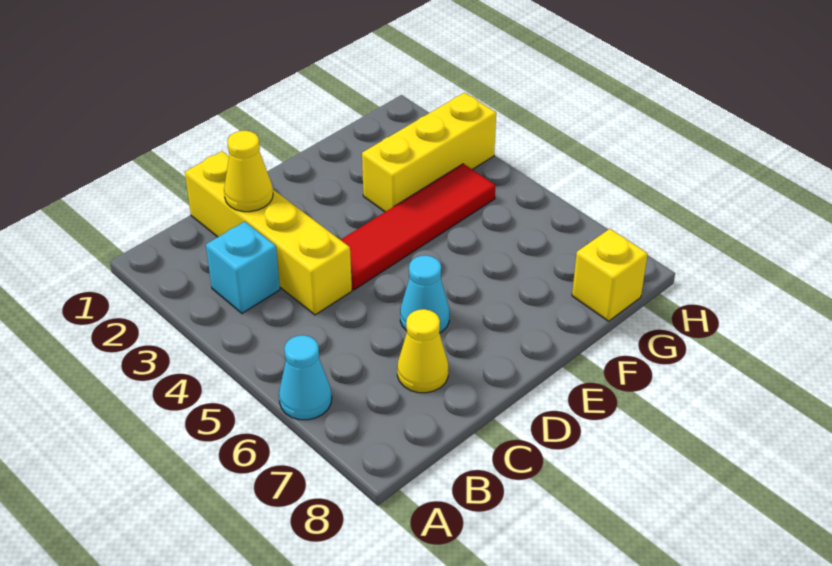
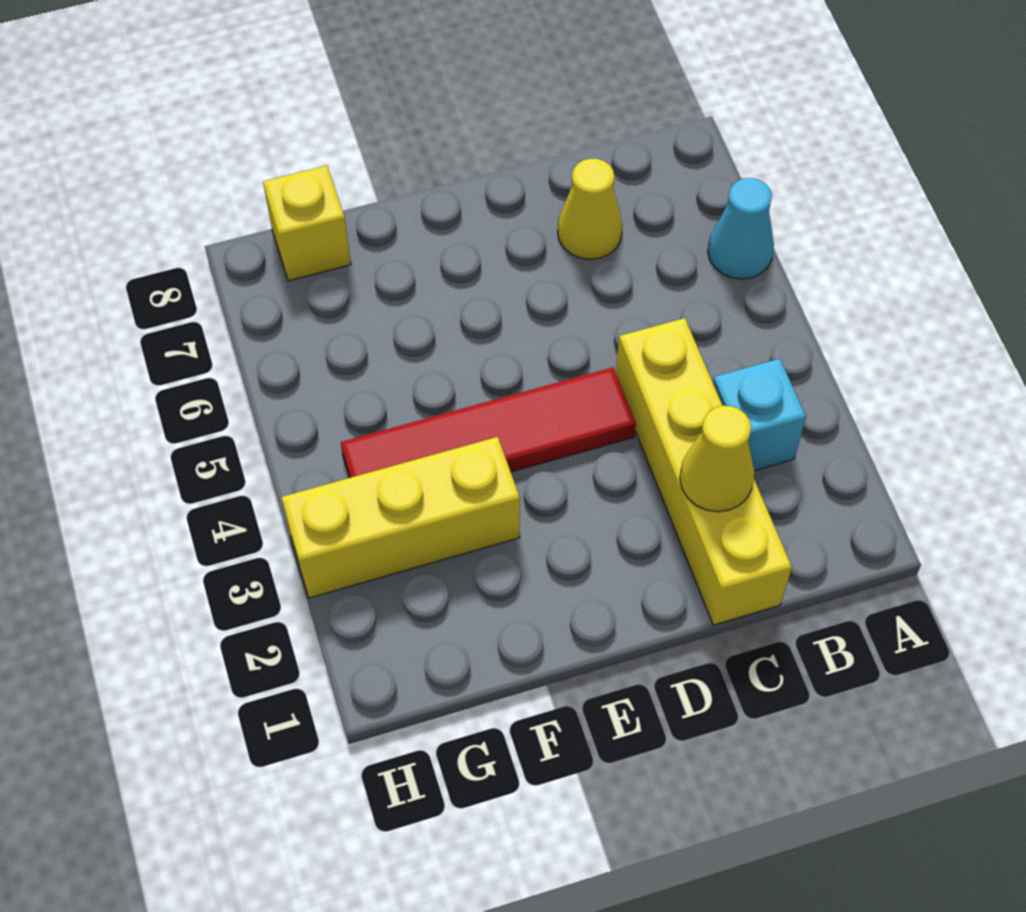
cyan 1x1 cone [400,255,449,333] -> none

